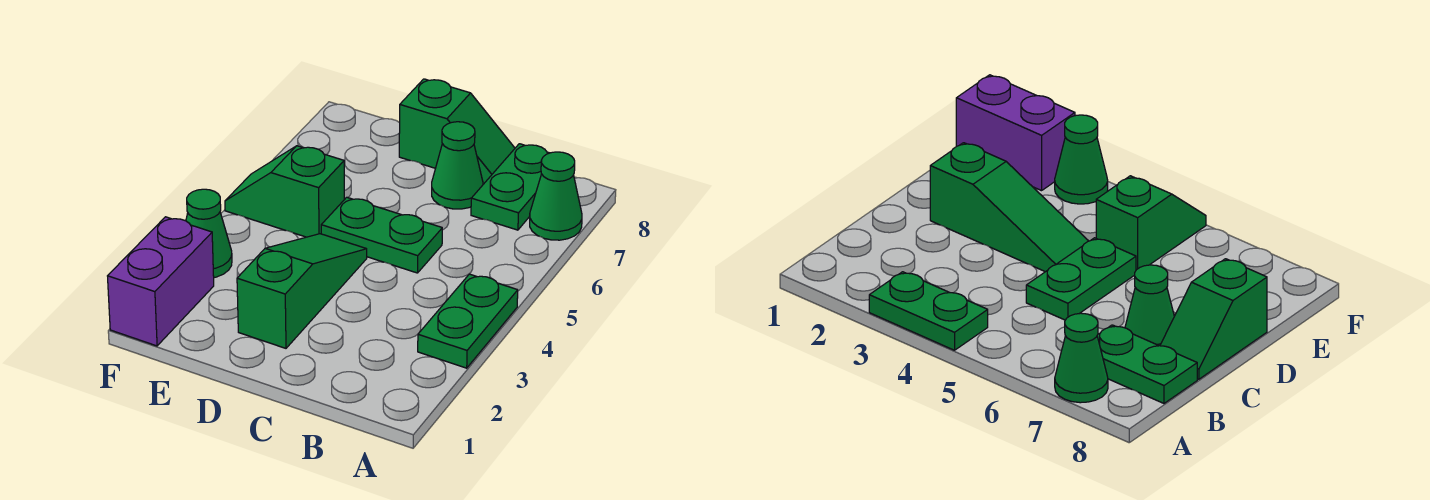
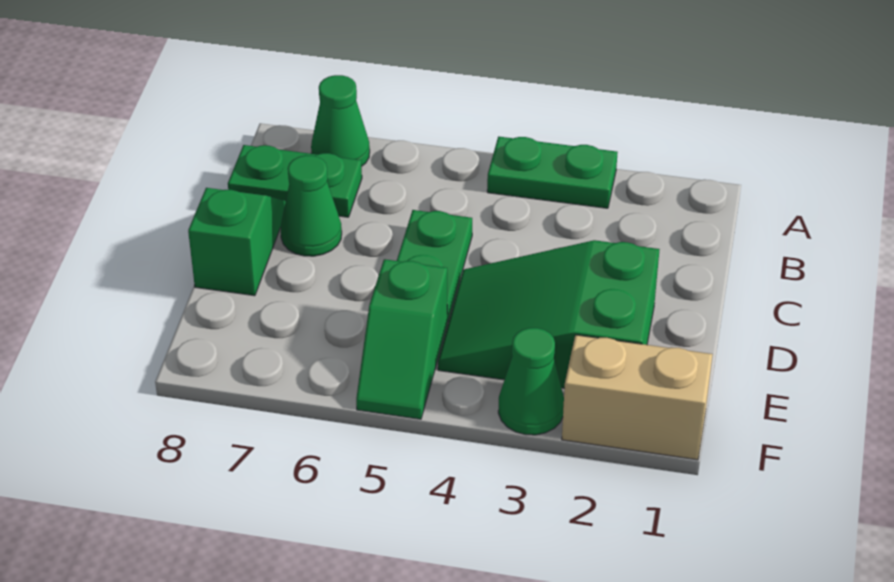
green 1x3 slope [237,234,367,348] -> green 2x3 slope [438,240,660,388]
purple 1x2 brick [108,217,214,346] -> tan 1x2 brick [562,335,713,460]

